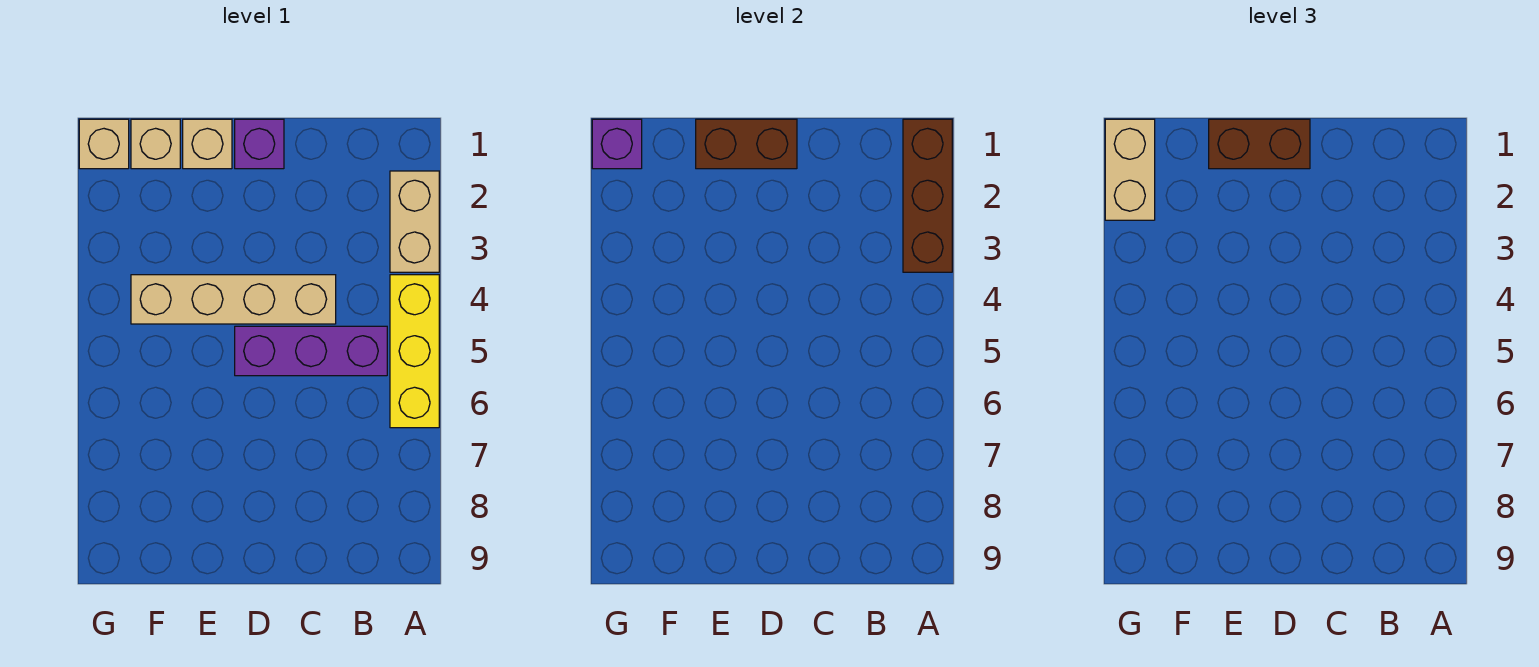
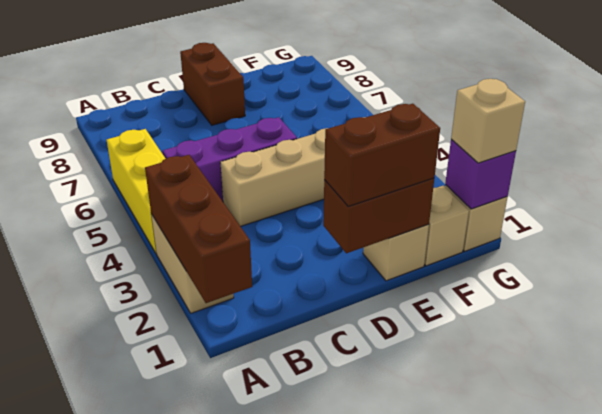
purple 1x1 brick [235,119,284,169] -> none
none -> brown 1x2 brick [180,43,245,125]
tan 1x2 brick [1105,119,1155,220] -> tan 1x1 brick [451,79,525,163]

